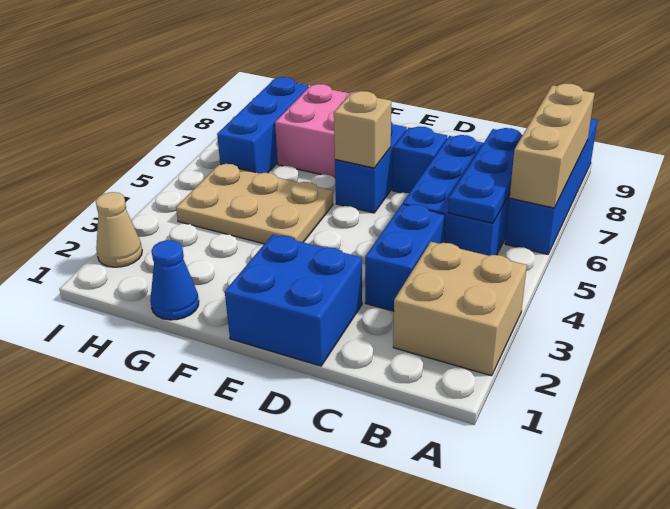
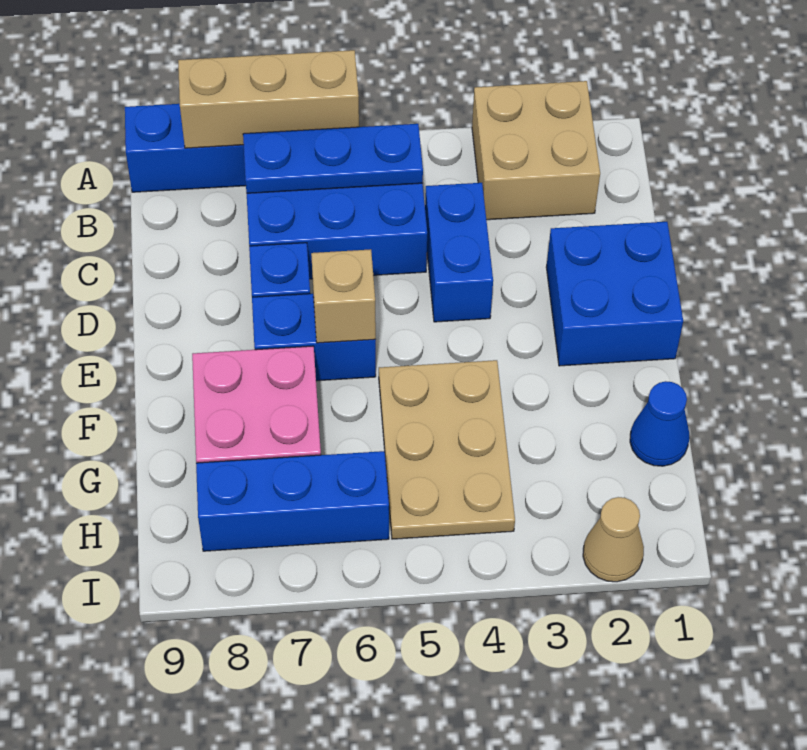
blue 1x2 brick [365,204,445,311] -> blue 1x2 brick turned to [425,183,493,322]

